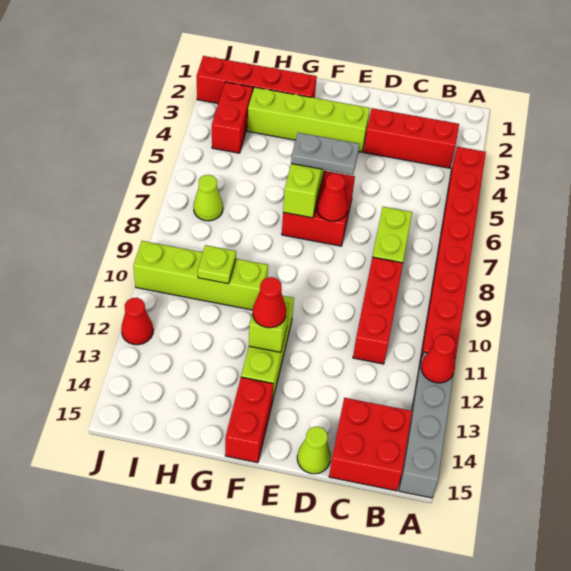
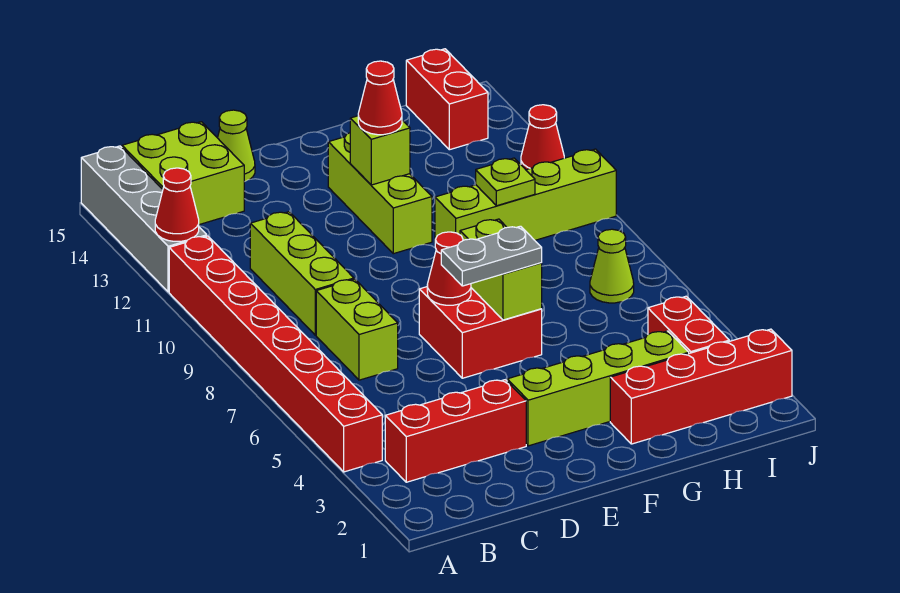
red 2x2 brick [329,398,412,491] -> lime 2x2 brick [122,122,244,225]
red 1x3 brick [353,257,403,364] -> lime 1x3 brick [250,212,354,335]
red 1x2 brick [225,377,273,463] -> red 1x2 brick moved to [406,49,488,150]

